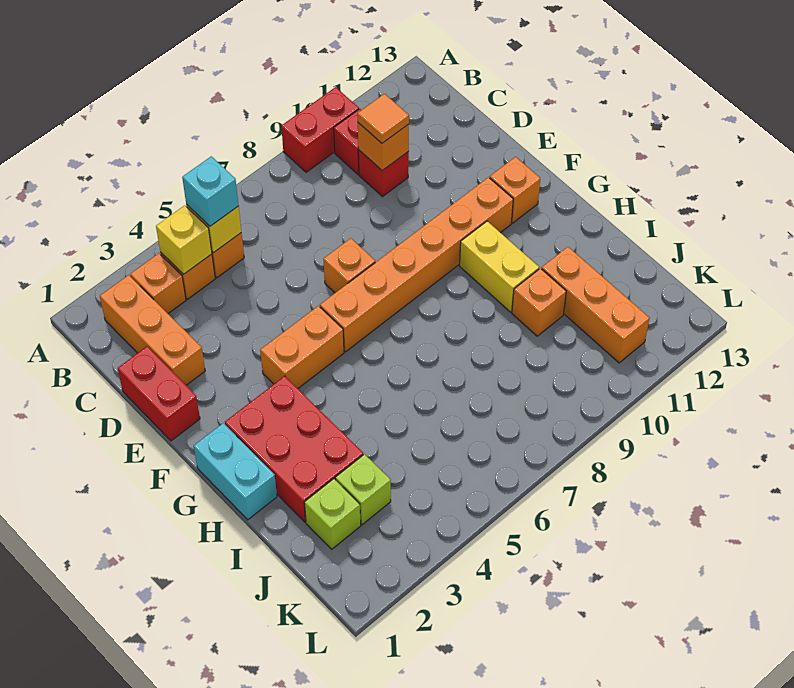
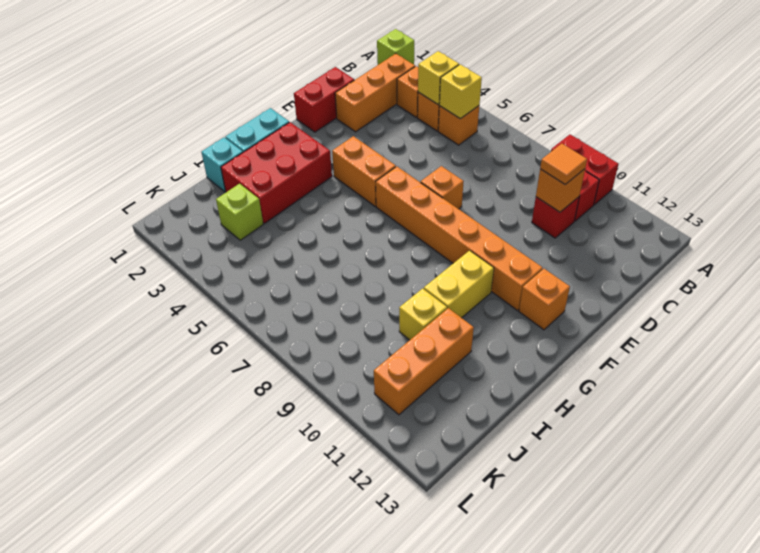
cyan 1x1 brick [182,156,239,226] -> cyan 1x1 brick moved to [201,137,243,192]
orange 1x1 brick [512,268,566,336] -> yellow 1x1 brick [399,288,447,340]
lime 1x1 brick [304,479,361,549] -> lime 1x1 brick moved to [377,29,414,65]

